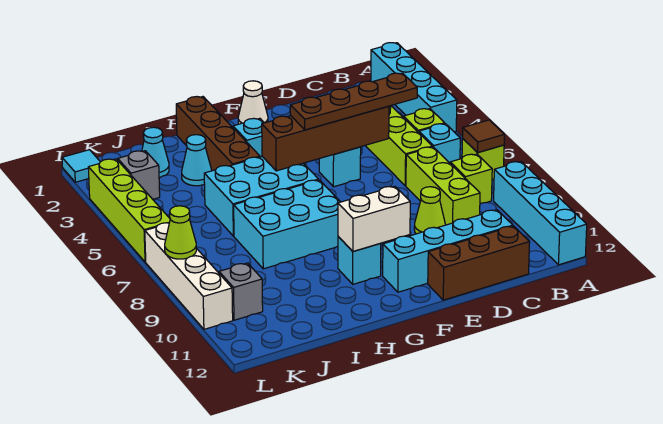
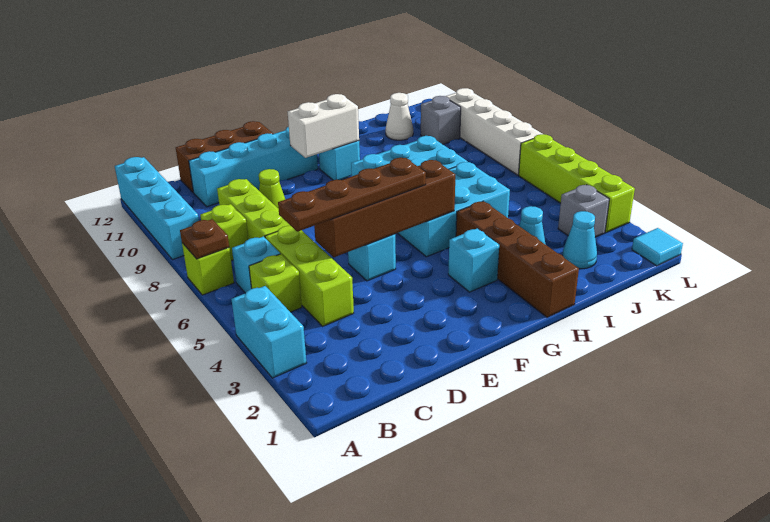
cyan 1x4 brick [371,43,457,132] -> cyan 1x2 brick [231,286,306,378]
brown 1x1 tile [463,120,504,153] -> brown 1x1 plate [180,219,229,259]
white 1x1 cone [238,81,268,124] -> white 1x1 cone moved to [386,93,413,140]
lime 1x1 cone [165,206,196,259] -> none

